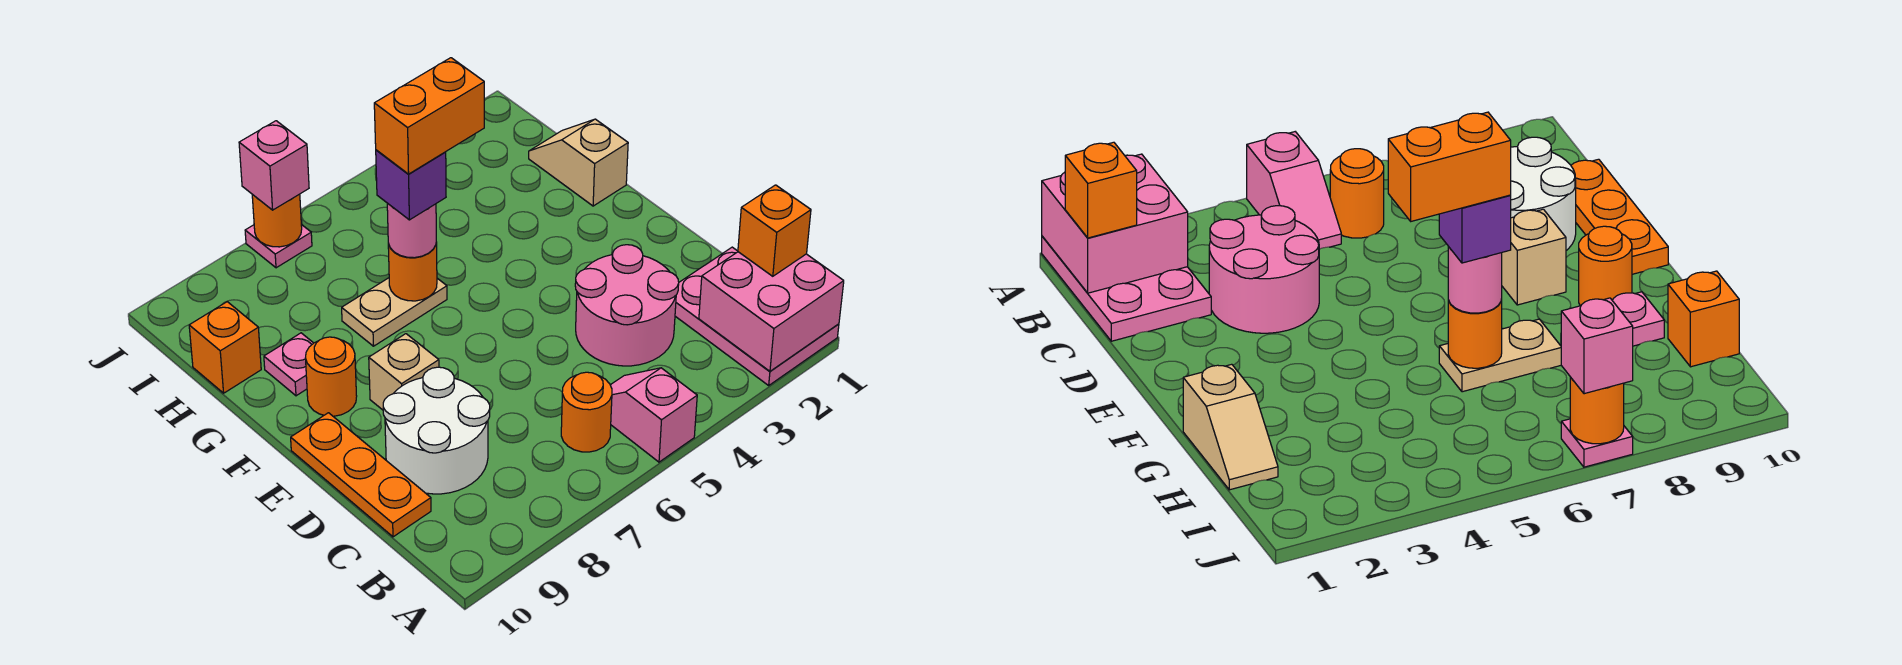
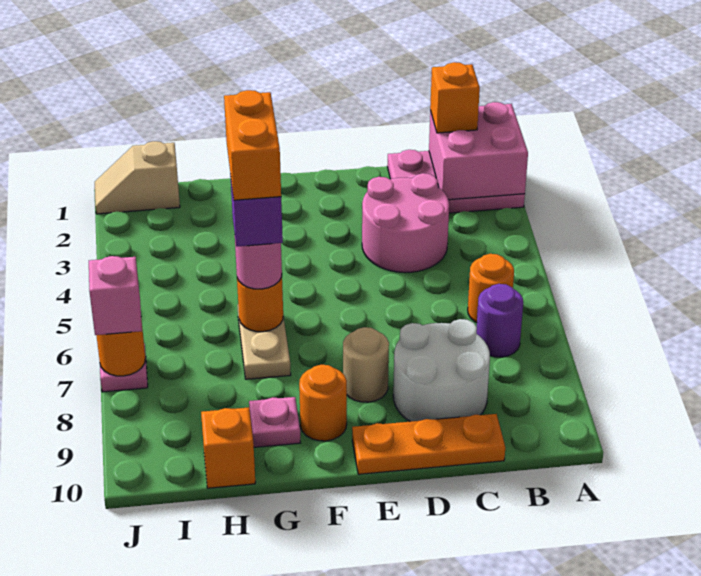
pink 1x2 slope [610,368,697,462] -> none
none -> purple 1x1 round brick [477,284,523,357]
tan 1x1 brick [369,334,439,410] -> tan 1x1 round brick [343,327,389,402]
tan 1x2 slope [529,119,628,206] -> tan 1x2 slope moved to [95,141,180,214]

